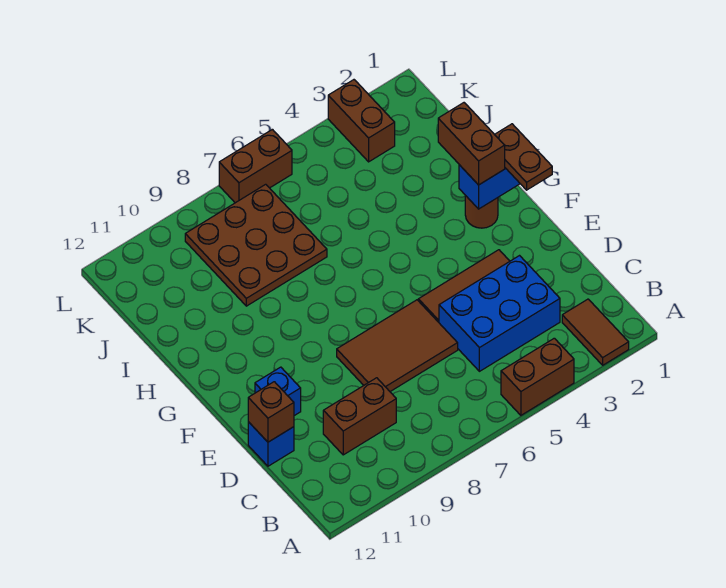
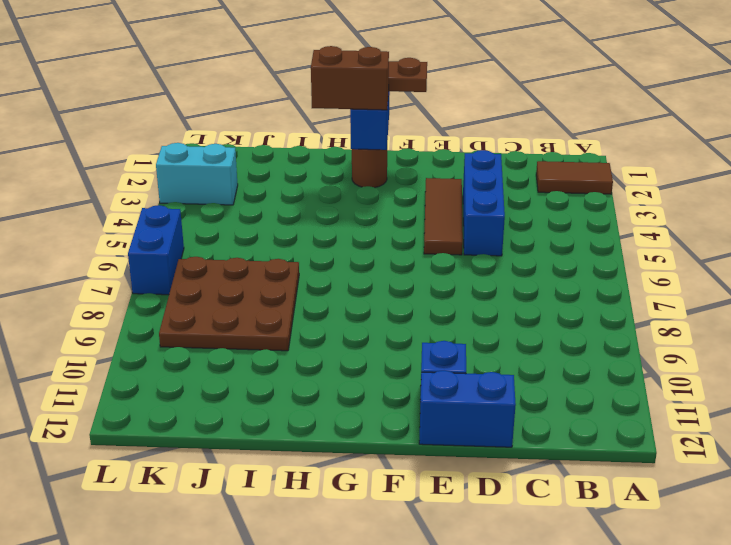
brown 1x2 brick [501,338,574,415] -> none
blue 2x3 brick [439,256,560,371] -> blue 1x3 brick [463,150,505,256]
brown 1x2 brick [323,378,396,455] -> none
brown 2x3 tile [337,300,458,391] -> none
blue 1x1 brick [248,422,294,466] -> blue 1x2 brick [419,371,516,447]
brown 1x1 brick [248,382,294,442] -> none
brown 1x2 brick [328,80,395,162] -> cyan 1x2 brick [156,143,238,205]
brown 1x2 brick [219,129,292,203] -> blue 1x2 brick [128,205,184,295]

